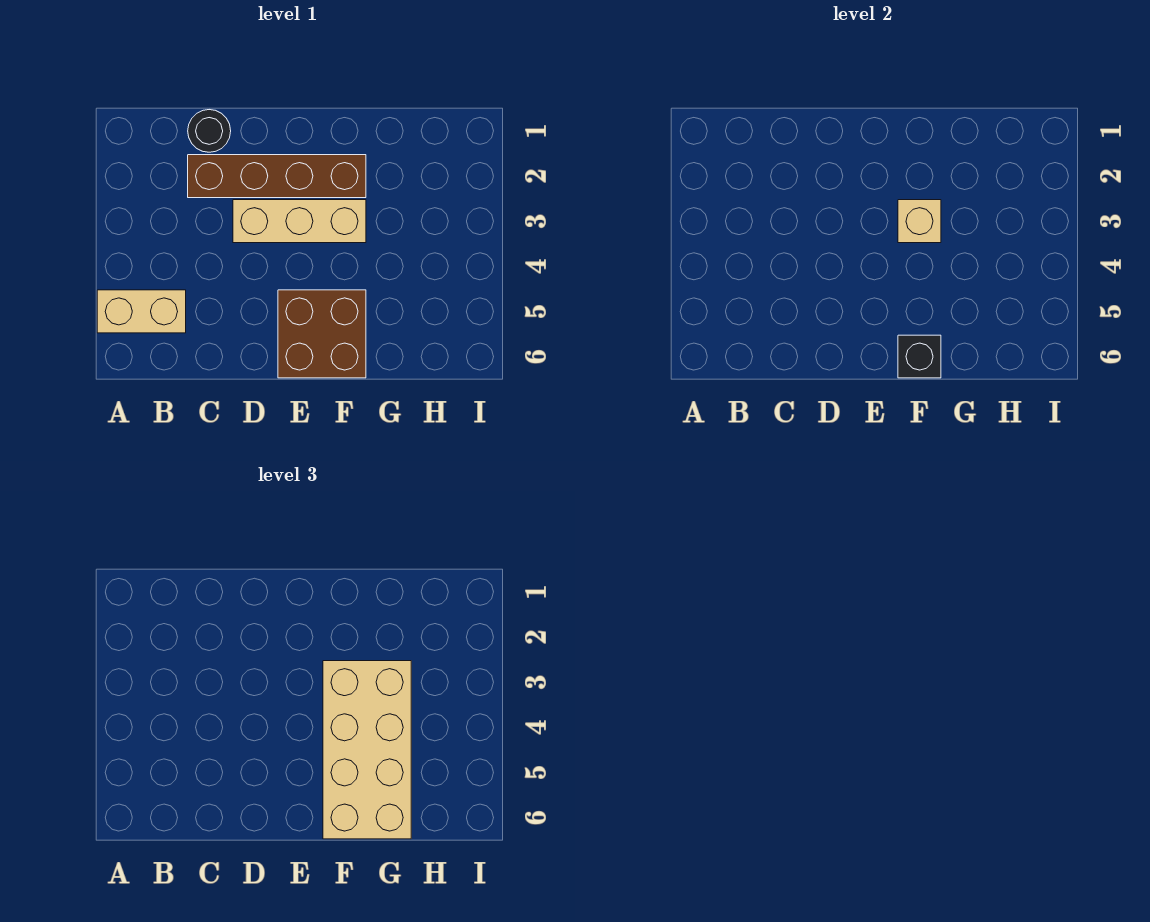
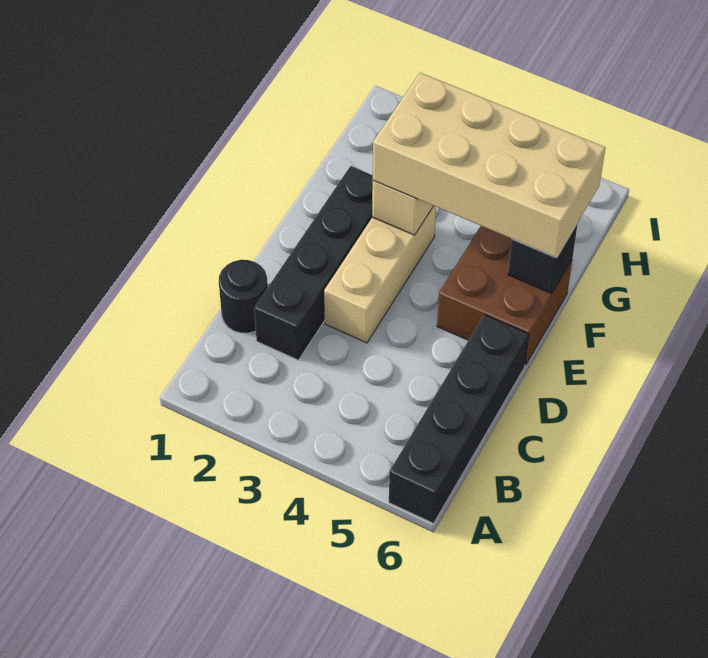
tan 1x2 brick [97,290,186,333] -> none
none -> black 1x4 brick [389,315,529,523]
brown 1x4 brick [188,155,366,198] -> black 1x4 brick [254,166,373,360]

